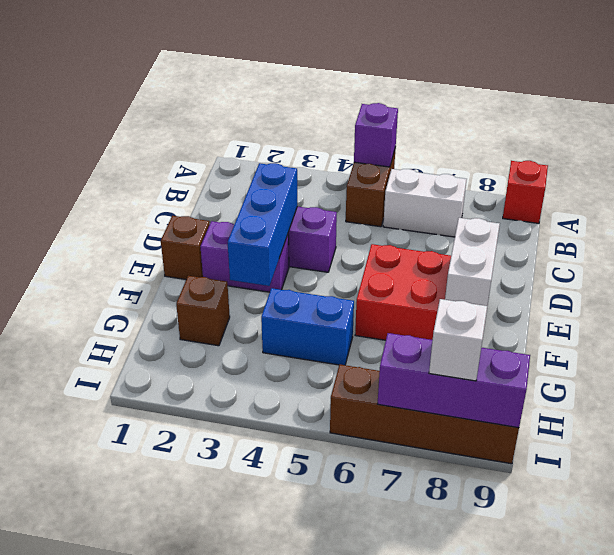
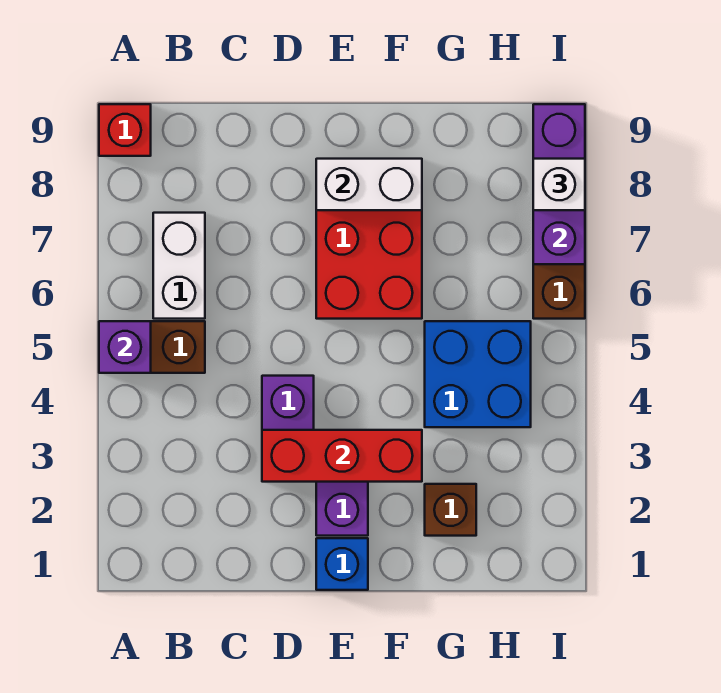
blue 1x3 brick [228,163,297,286] -> red 1x3 brick [262,430,422,482]
brown 1x1 brick [161,216,210,279] -> blue 1x1 brick [316,538,368,590]
blue 1x2 brick [261,288,354,365] -> blue 2x2 brick [425,321,531,427]

